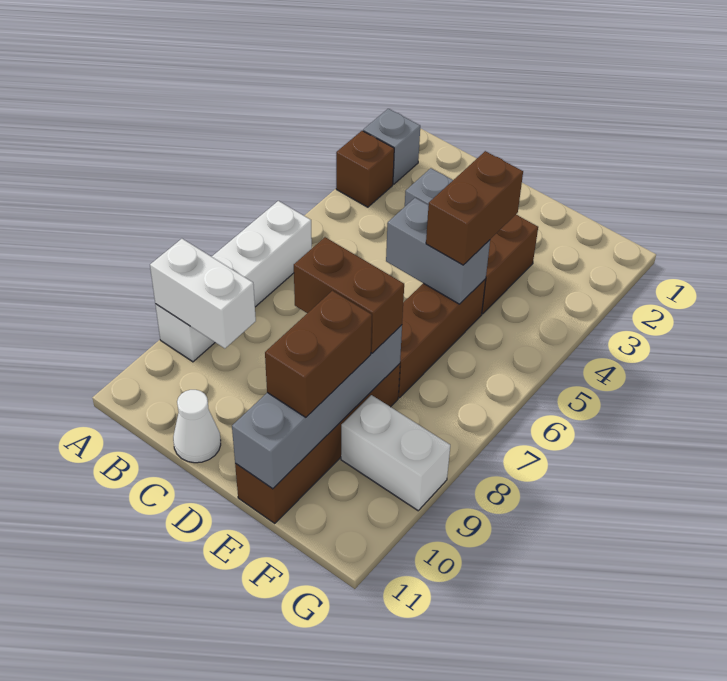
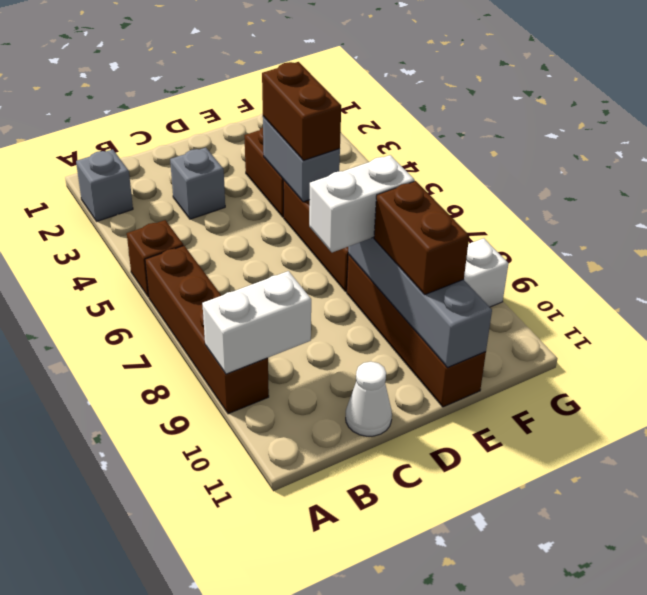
brown 1x1 brick [336,131,394,207] -> brown 1x1 brick moved to [127,220,183,297]
white 1x4 brick [155,201,312,362] -> brown 1x4 brick [145,246,269,414]
grey 1x2 brick [386,198,490,304] -> grey 1x2 brick turned to [263,116,340,202]
brown 1x2 brick [294,237,404,353] -> white 1x2 brick [309,155,415,252]

